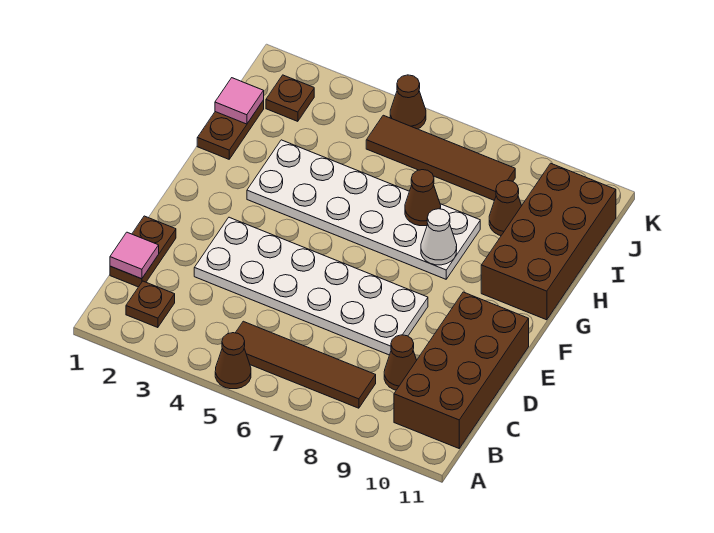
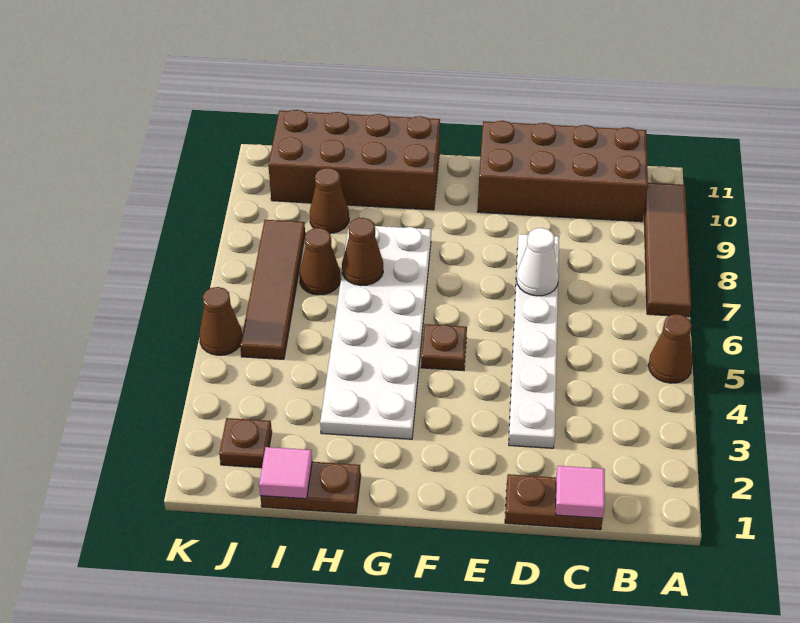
brown 1x1 plate [126,281,175,328] -> brown 1x1 plate moved to [421,324,467,370]
brown 1x4 tile [236,321,376,408] -> brown 1x4 tile moved to [644,183,691,317]
brown 1x1 cone [384,335,417,390] -> brown 1x1 cone moved to [299,228,341,295]
white 2x6 plate [194,217,428,355] -> white 1x6 plate [509,234,559,448]
white 1x1 cone [421,209,457,265] -> white 1x1 cone moved to [516,228,559,296]

